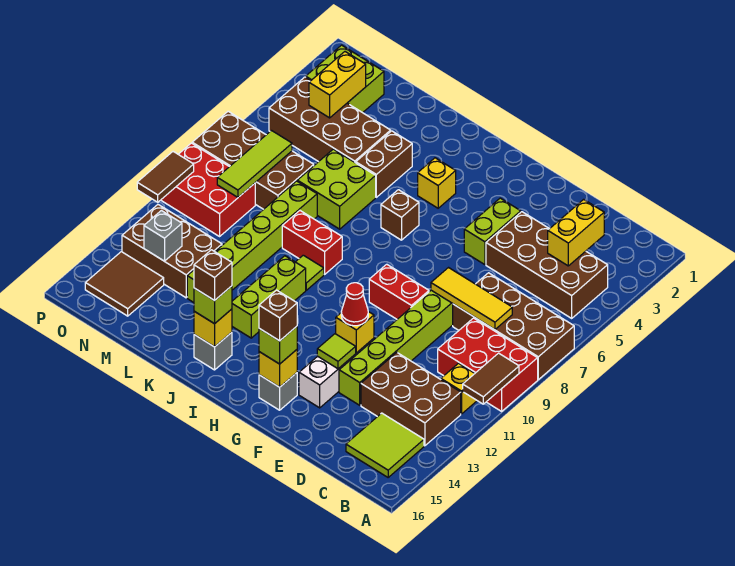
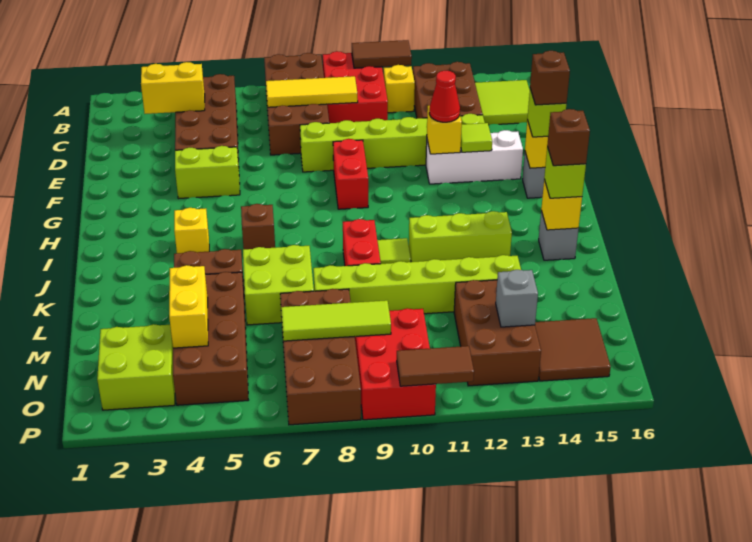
yellow 1x3 tile [431,268,512,330] -> yellow 1x3 tile turned to [266,76,358,107]
yellow 1x2 brick [309,52,366,118] -> yellow 1x2 brick turned to [169,265,208,348]

